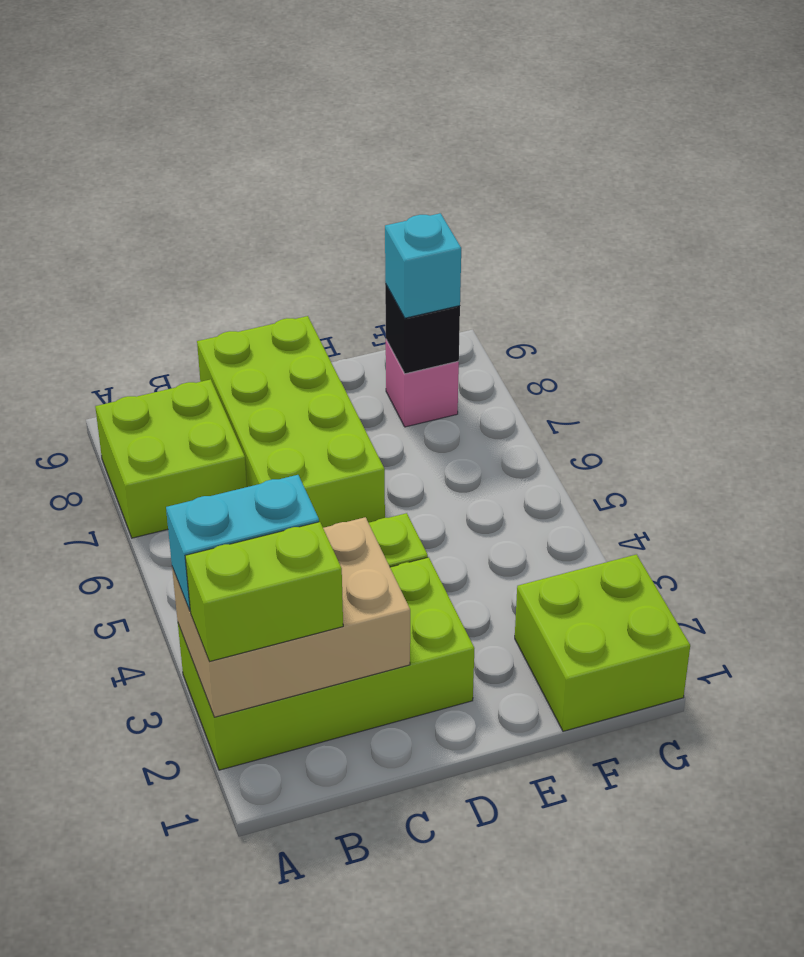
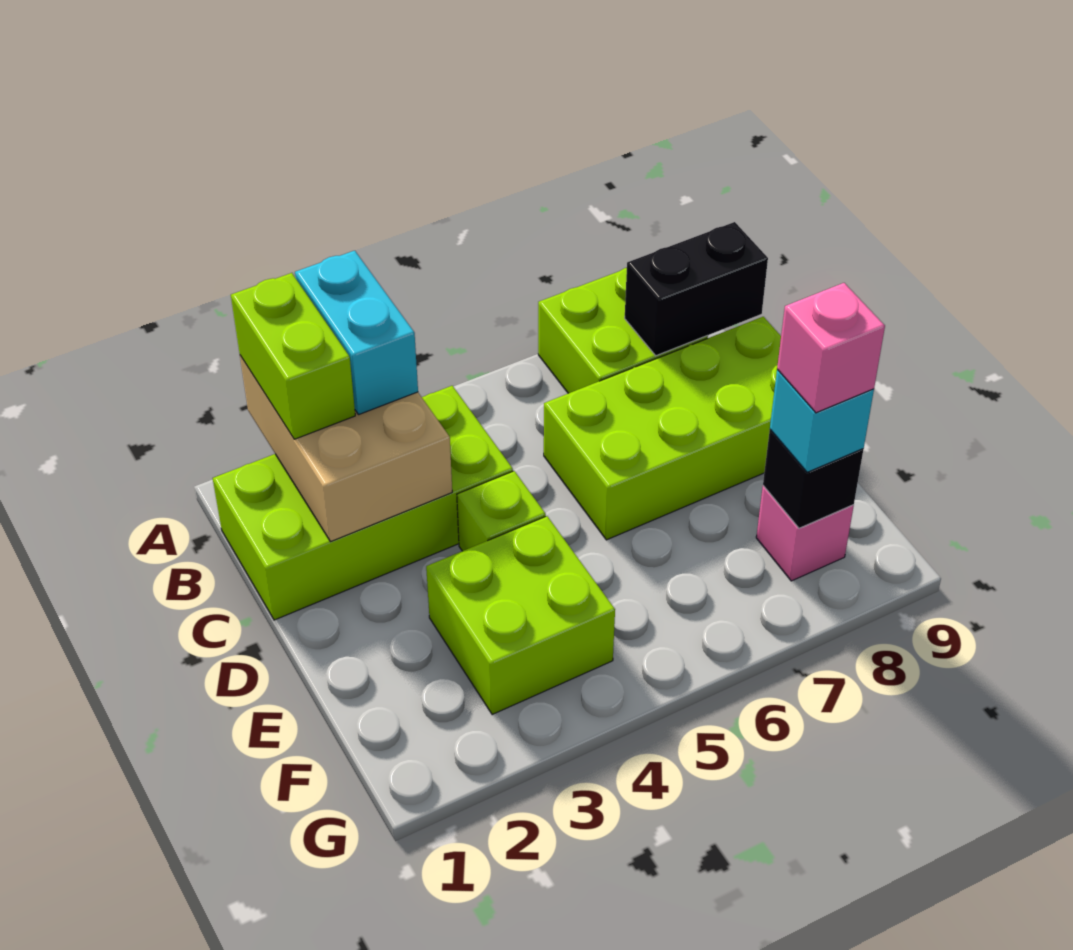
lime 2x4 brick [178,557,474,770] -> lime 2x4 brick turned to [213,386,513,620]
none -> black 1x2 brick [625,222,768,356]
lime 2x2 brick [515,554,690,731] -> lime 2x2 brick moved to [426,516,615,715]
none -> pink 1x1 brick [777,283,885,413]

